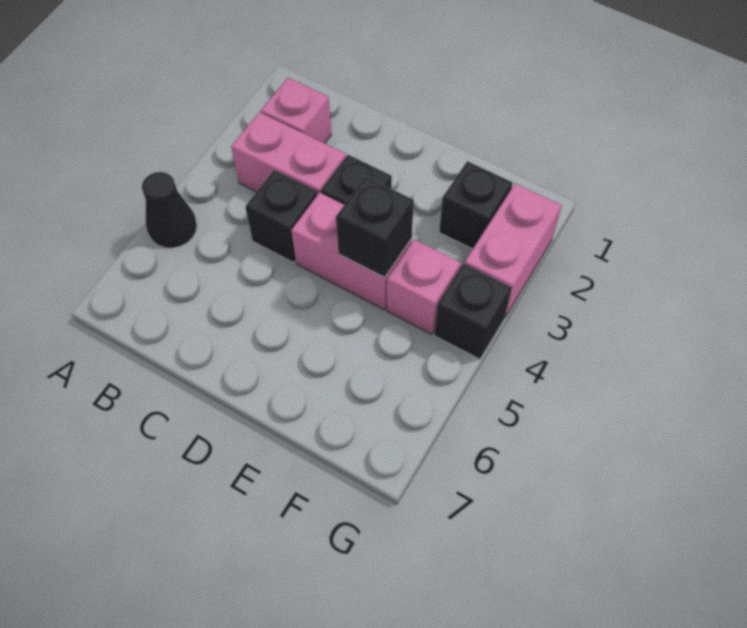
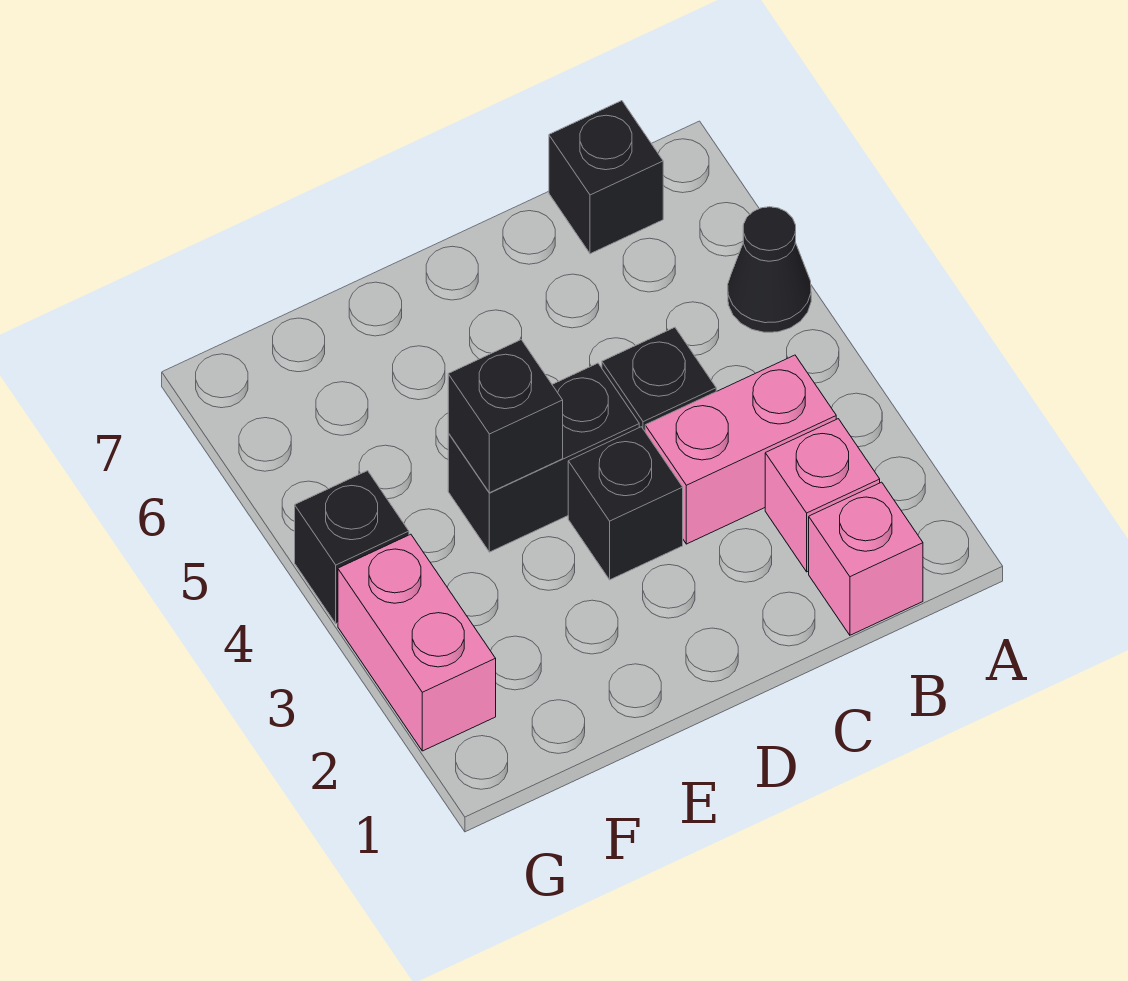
pink 1x2 brick [291,193,412,310] -> black 1x2 brick [448,363,639,552]
black 1x1 brick [439,161,513,249] -> black 1x1 brick moved to [549,101,663,254]
pink 1x1 brick [387,239,461,334] -> pink 1x1 brick moved to [809,482,923,635]

